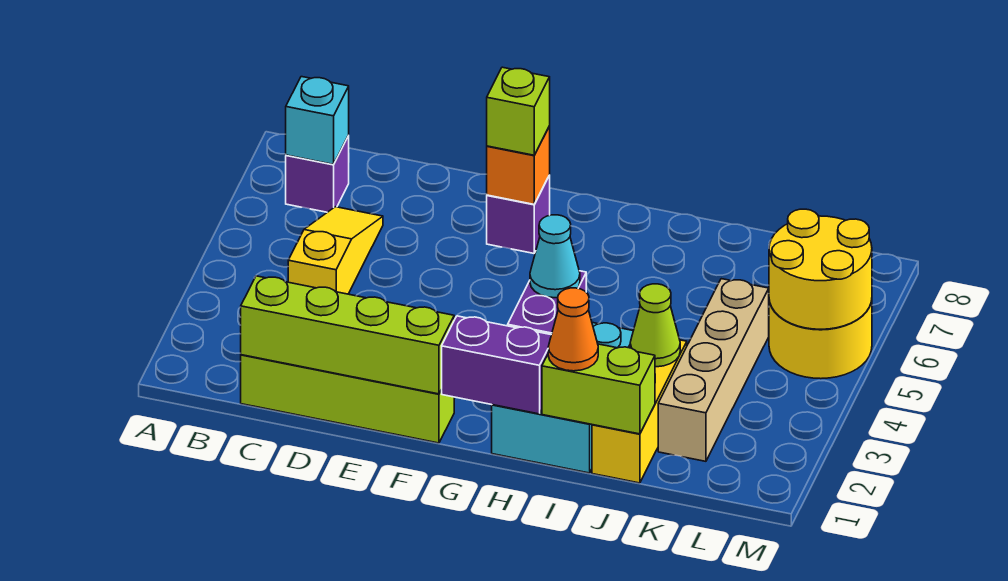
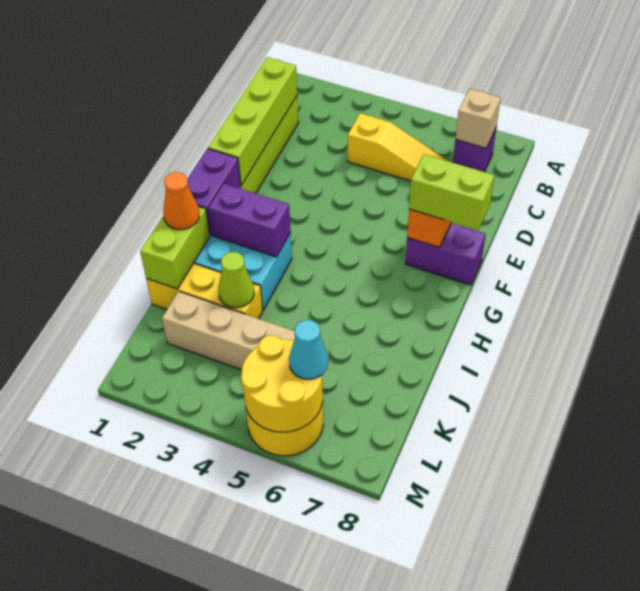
cyan 1x1 brick [286,77,349,164] -> tan 1x1 brick [455,89,501,148]
purple 1x1 brick [487,175,550,253] -> purple 1x2 brick [405,223,486,285]
lime 1x1 brick [487,67,550,155] -> lime 1x2 brick [409,154,494,230]
cyan 1x1 cone [530,215,580,298] -> cyan 1x1 cone moved to [289,320,328,379]

